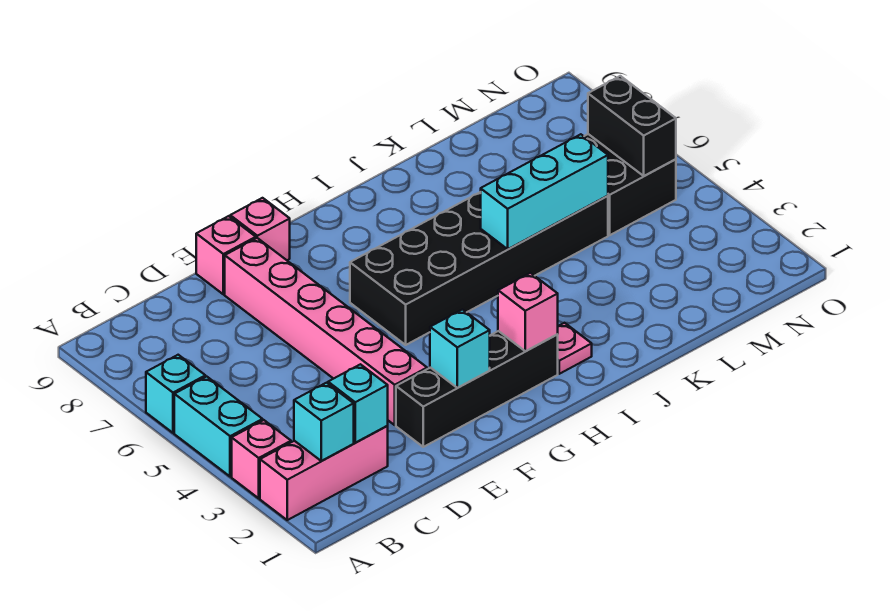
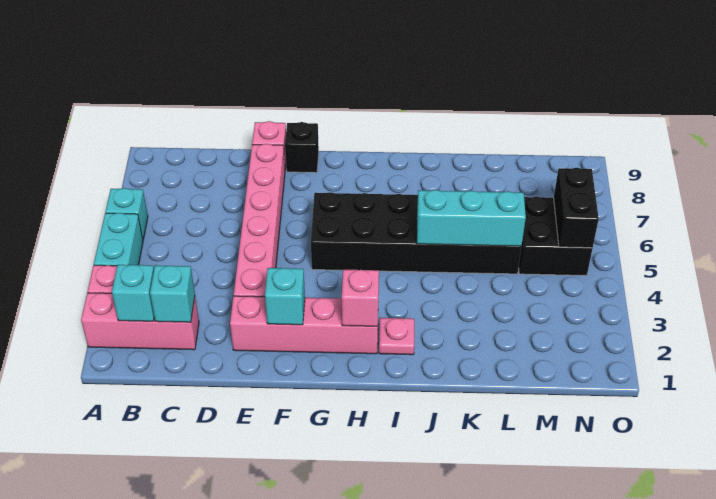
black 1x4 brick [396,331,558,447] -> pink 1x4 brick [230,296,378,354]
pink 1x1 brick [230,198,290,260] -> black 1x1 brick [285,122,319,173]

